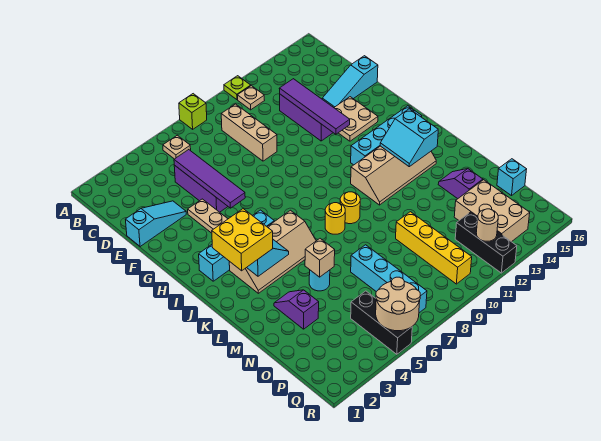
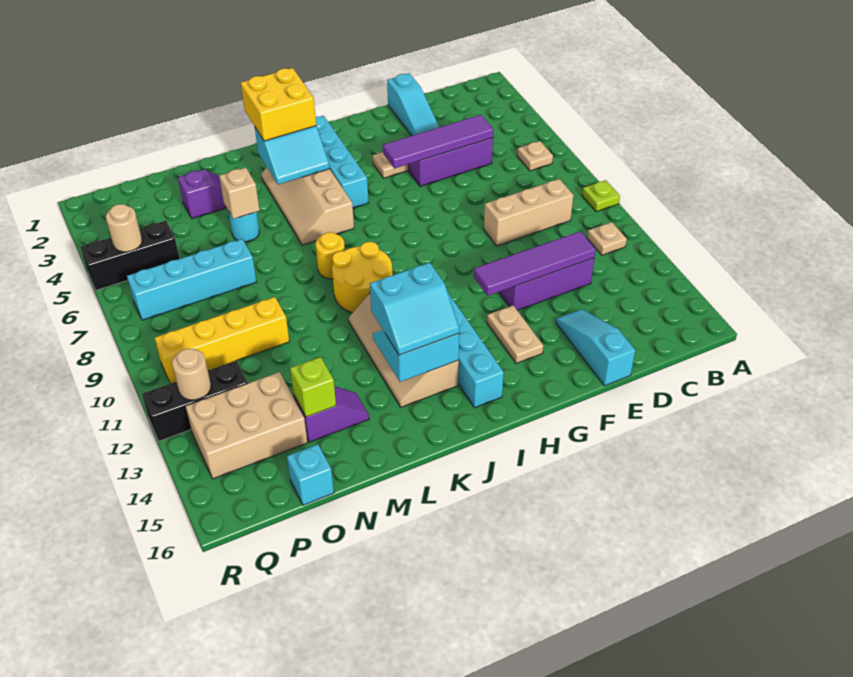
lime 1x1 brick [179,94,207,129] -> lime 1x1 brick moved to [290,357,336,417]
lime 1x1 plate [224,76,251,100] -> lime 1x1 plate moved to [582,180,620,212]
tan 2x2 plate [334,97,378,141] -> tan 1x2 plate [487,305,543,364]
none -> cyan 2x2 slope [370,263,459,355]
yellow 1x1 round brick [340,192,360,224] -> yellow 2x2 round brick [332,242,392,313]
tan 2x2 round brick [376,277,420,331] -> tan 1x1 round brick [106,204,142,252]

